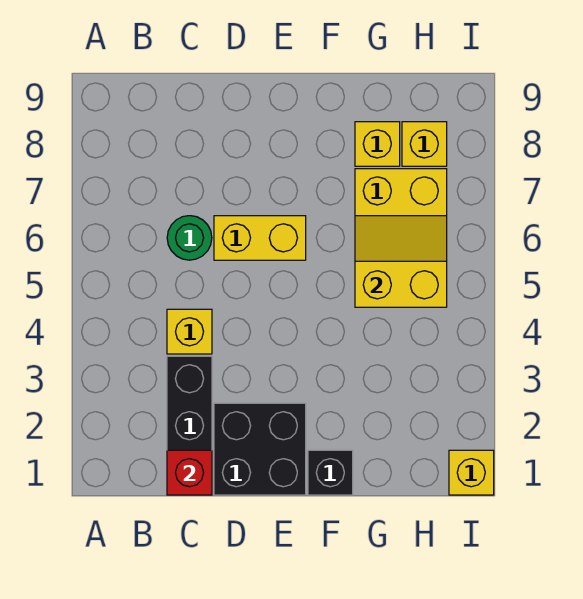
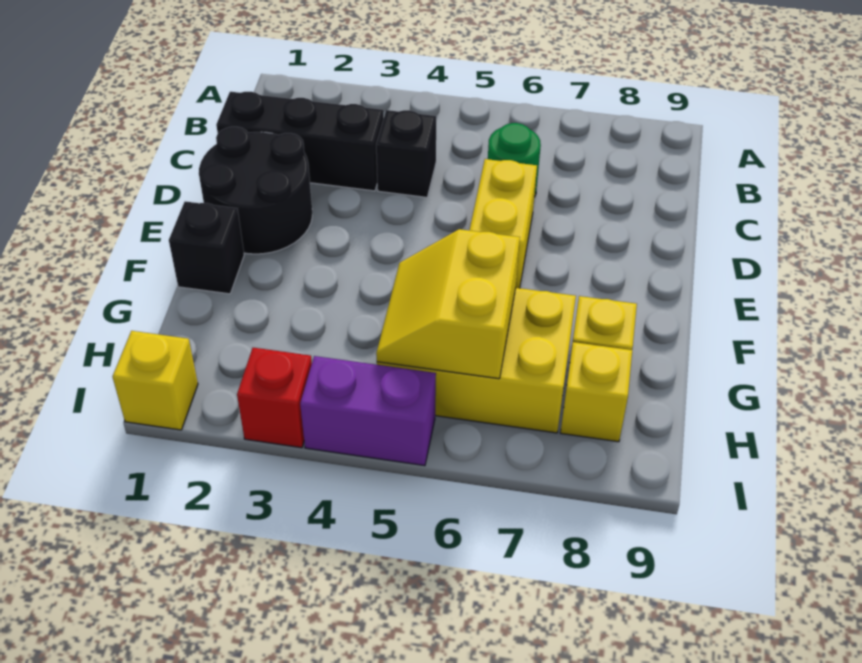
red 1x1 brick [167,450,212,495] -> red 1x1 brick moved to [237,348,312,448]
yellow 1x1 brick [167,309,212,354] -> black 1x1 brick [376,110,436,197]
black 2x2 brick [214,403,306,495] -> black 2x2 round brick [199,127,312,254]
yellow 2x2 slope [355,216,447,307] -> yellow 2x2 slope turned to [376,229,520,379]
none -> purple 1x2 brick [300,356,436,466]

